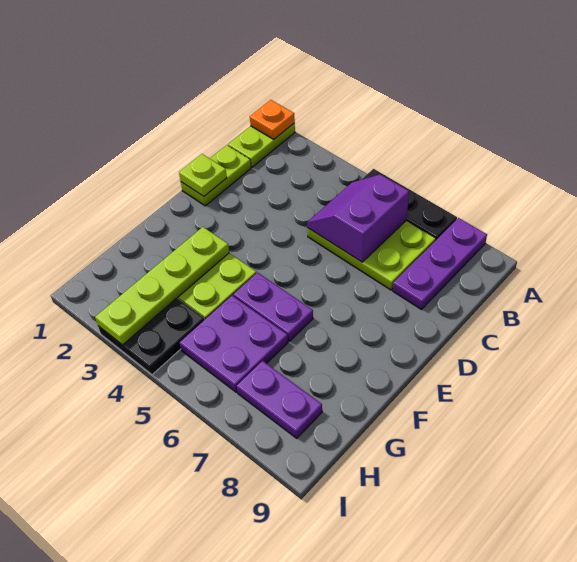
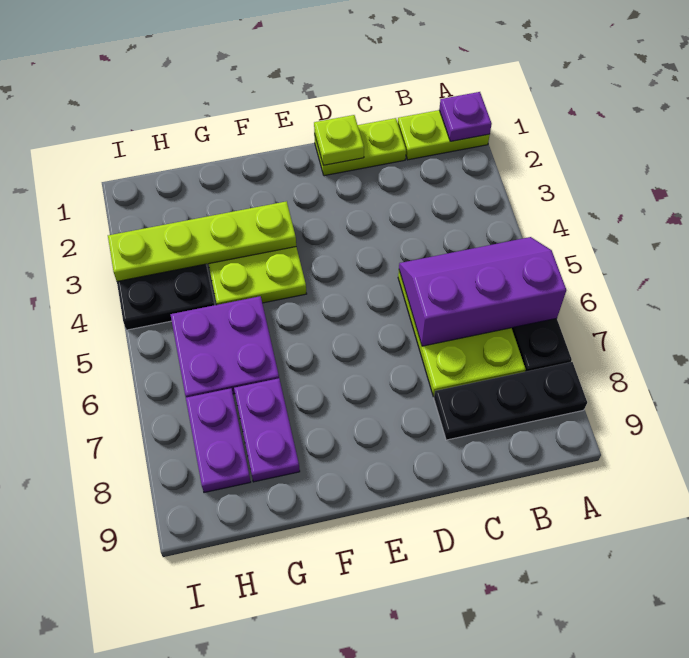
orange 1x1 plate [250,100,295,139] -> purple 1x1 plate [439,92,492,141]
purple 1x3 plate [393,218,487,309] -> black 1x3 plate [434,362,587,440]
purple 2x2 slope [307,174,409,262] -> purple 2x3 slope [399,237,566,346]
purple 1x2 plate [233,273,313,341] -> purple 1x2 plate moved to [234,378,300,482]

